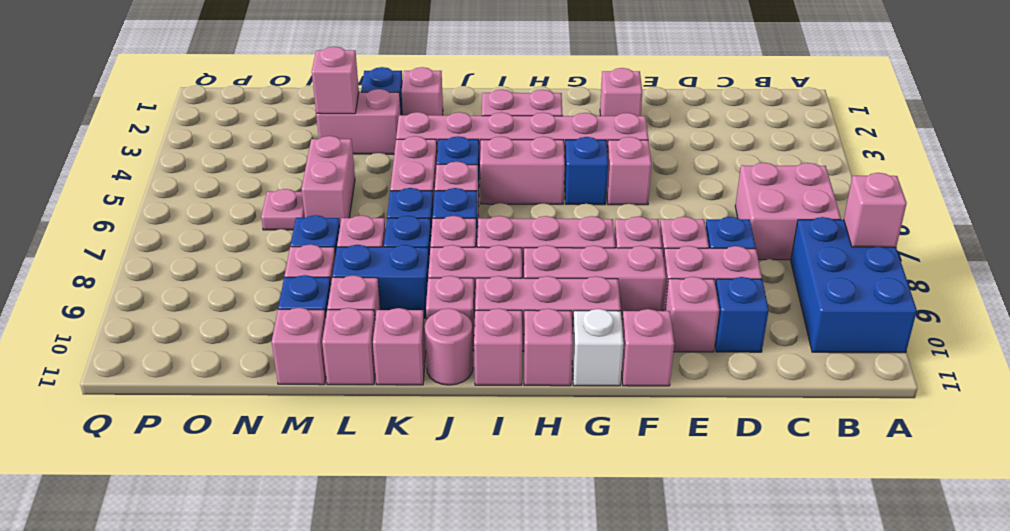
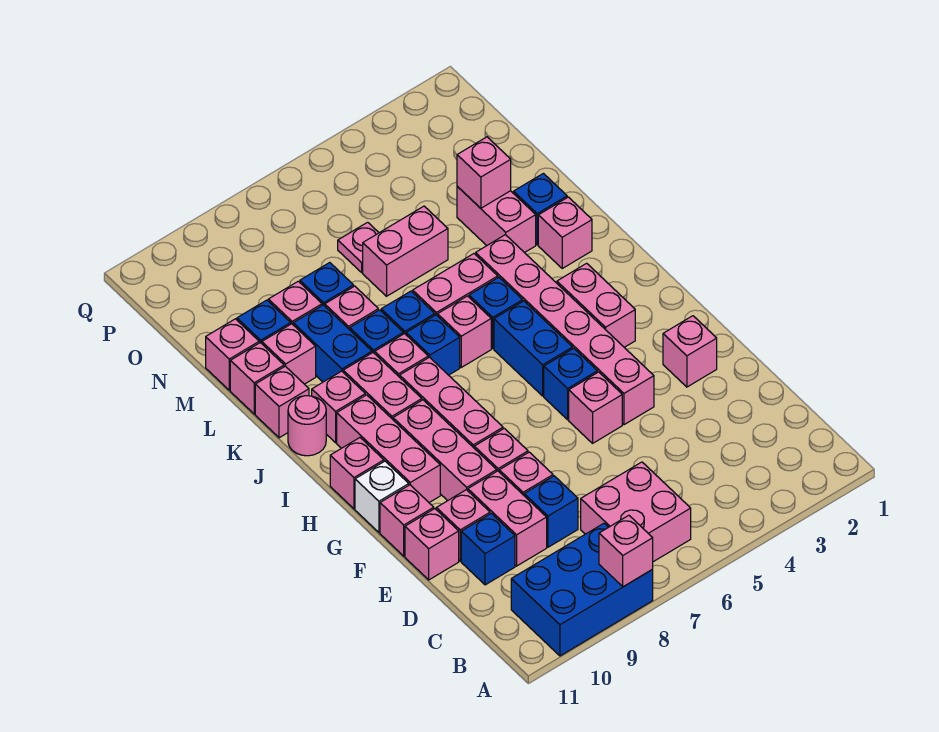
pink 1x2 brick [480,137,565,204] -> blue 1x2 brick [494,301,573,396]
pink 1x1 brick [474,308,522,385] -> pink 1x1 brick moved to [405,509,459,580]

